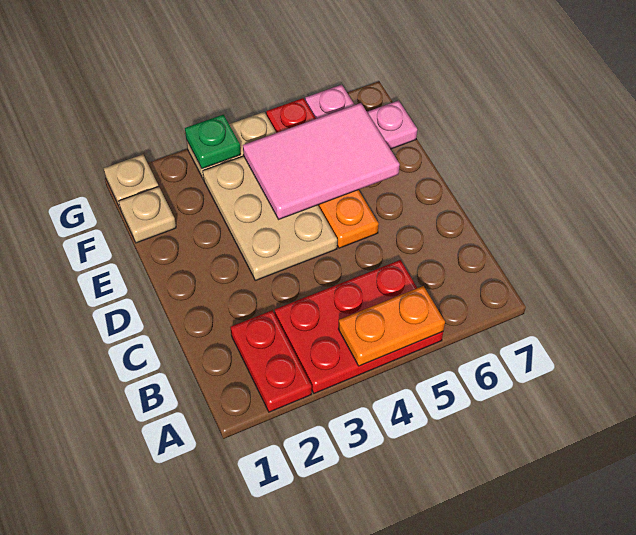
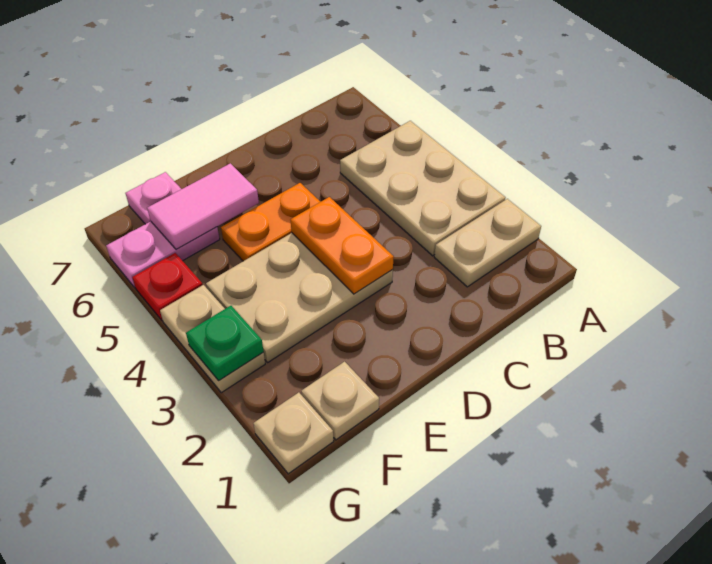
red 1x2 plate [231,310,312,412] -> tan 1x2 plate [434,199,541,287]
red 2x3 plate [275,260,443,393] -> tan 2x3 plate [340,121,505,256]
orange 1x2 plate [338,286,445,366] -> orange 1x2 plate moved to [291,197,394,294]
pink 2x3 tile [243,103,400,219] -> pink 1x2 tile [147,163,259,249]

